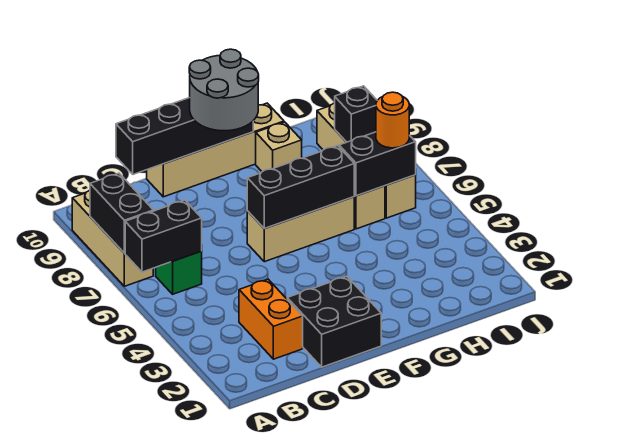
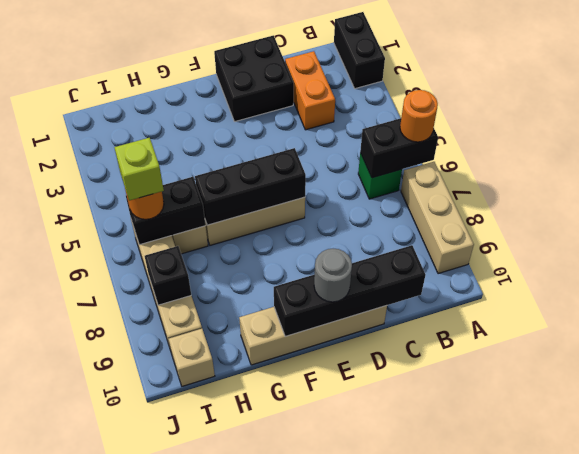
none -> orange 1x1 round brick [400,90,438,142]
black 1x2 brick [90,173,153,253] -> black 1x2 brick moved to [334,12,385,89]
grey 2x2 round brick [189,49,259,131] -> grey 1x1 round brick [314,249,352,302]
tan 1x1 brick [256,122,302,172] -> tan 1x1 brick moved to [169,329,215,386]
none -> lime 1x1 brick [114,138,164,201]

